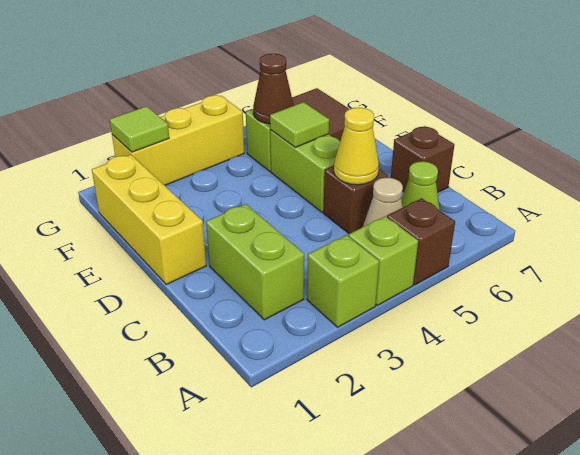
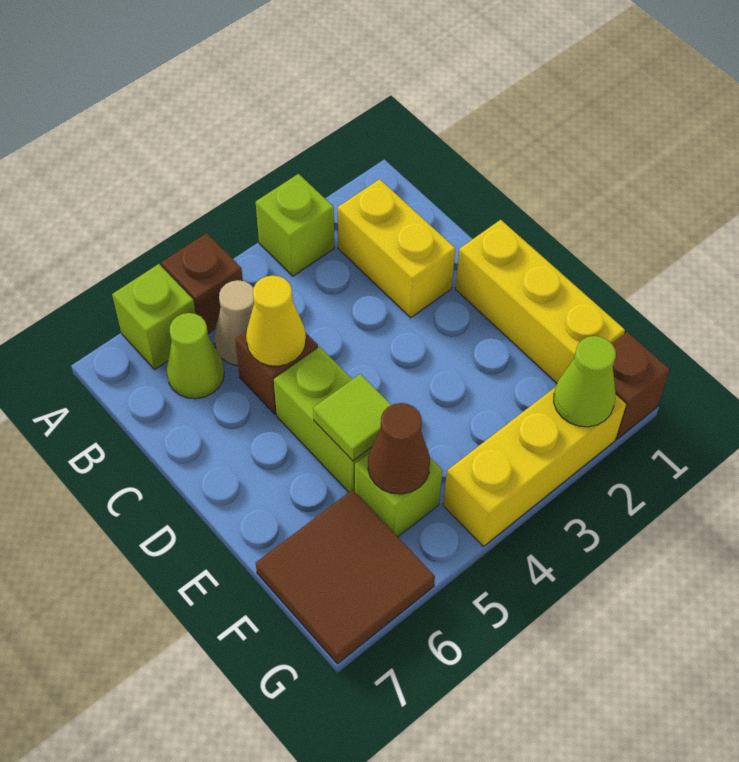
lime 1x1 brick [349,216,418,305] -> lime 1x1 brick moved to [112,264,196,369]
lime 1x2 brick [206,204,304,320] -> yellow 1x2 brick [338,179,455,318]
brown 1x1 brick [391,126,454,193] -> brown 1x1 brick moved to [612,332,670,439]
lime 1x1 tile [110,106,169,152] -> lime 1x1 cone [554,336,616,427]

